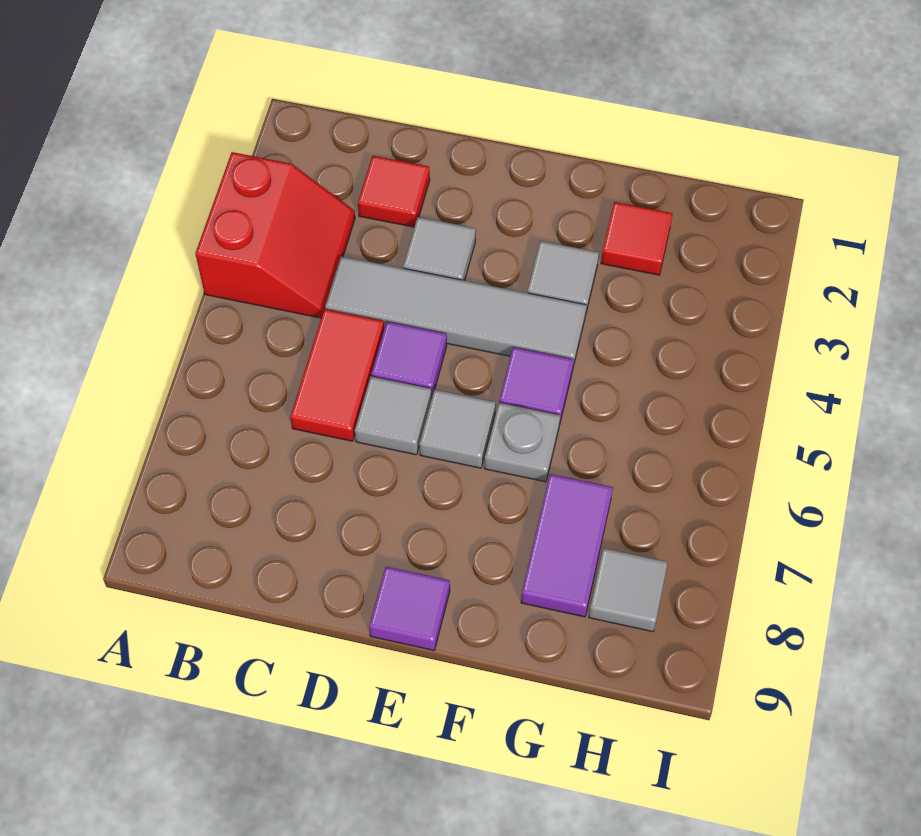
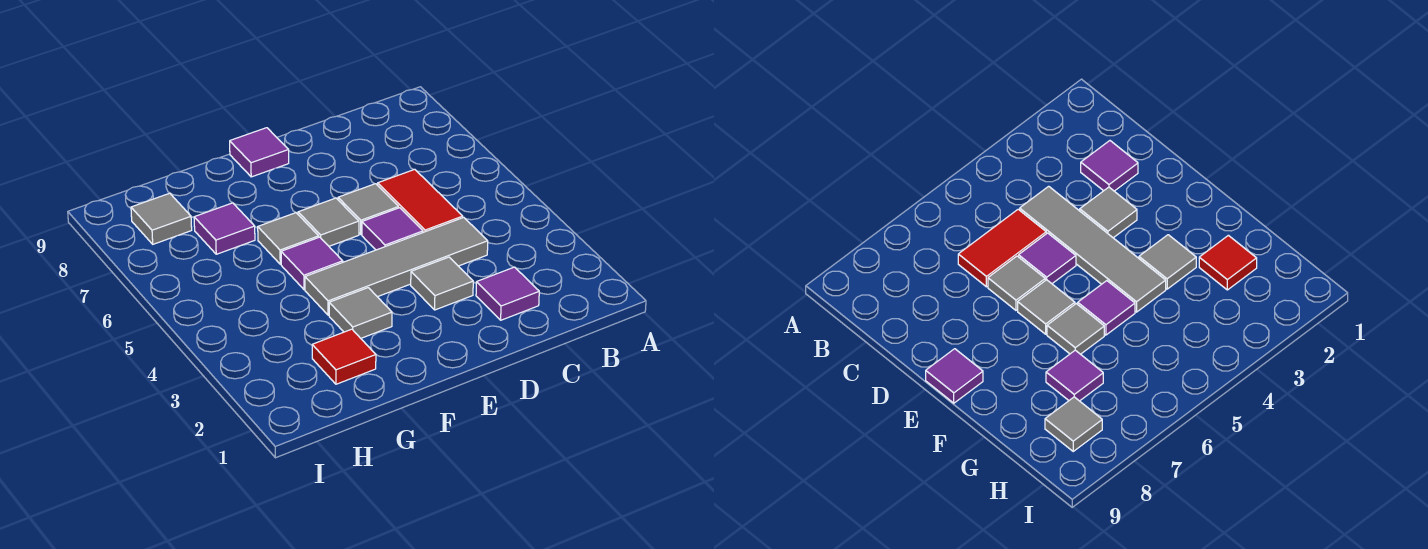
red 2x2 slope [195,152,355,318] -> none
red 1x1 tile [358,156,430,227] -> purple 1x1 tile [476,267,539,320]
grey 1x1 plate [484,403,560,482] -> grey 1x1 tile [258,213,319,264]
purple 1x2 tile [521,474,613,617] -> purple 1x1 tile [194,203,255,254]

